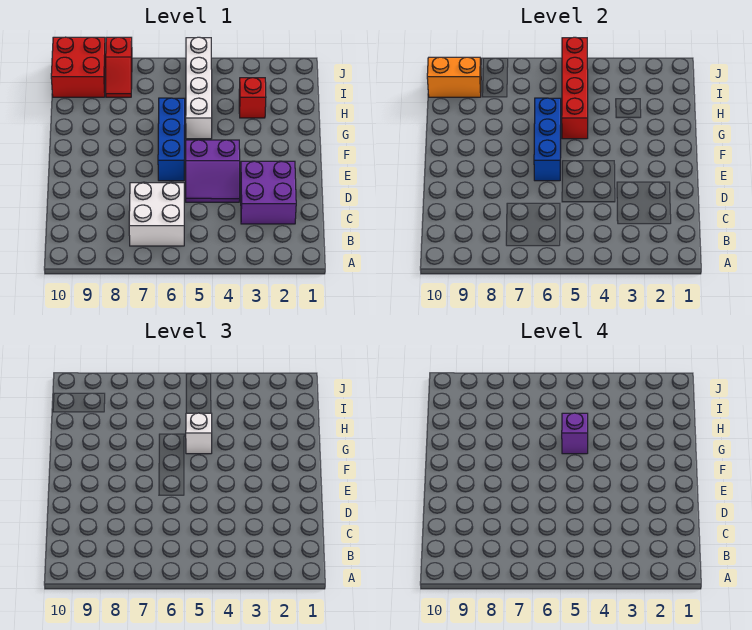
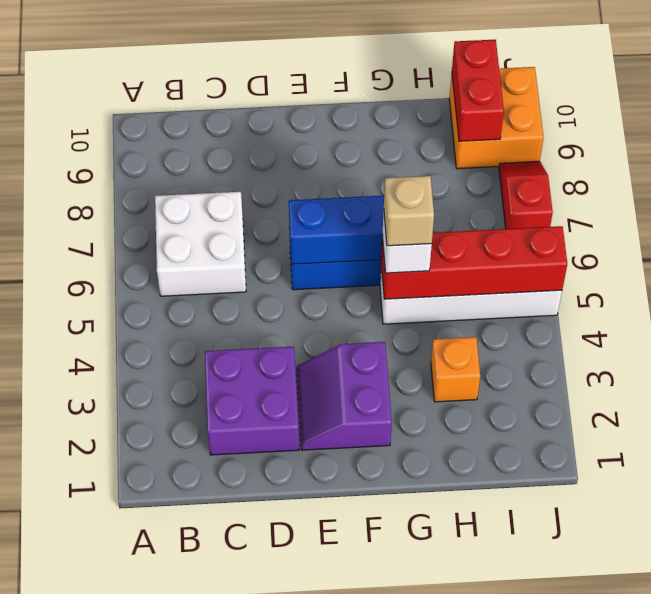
purple 2x2 slope [186,140,240,202] -> purple 2x2 slope moved to [297,342,392,450]
purple 1x1 brick [562,413,588,454] -> tan 1x1 brick [384,176,434,246]
red 1x1 brick [239,78,266,118] -> orange 1x1 brick [431,337,480,402]
red 1x2 slope [106,37,132,97] -> red 1x2 slope turned to [499,161,553,229]
red 2x2 brick [51,37,106,97] -> orange 2x2 brick [449,67,544,169]
orange 1x2 brick [427,57,481,97] -> red 1x2 brick [452,39,504,141]

